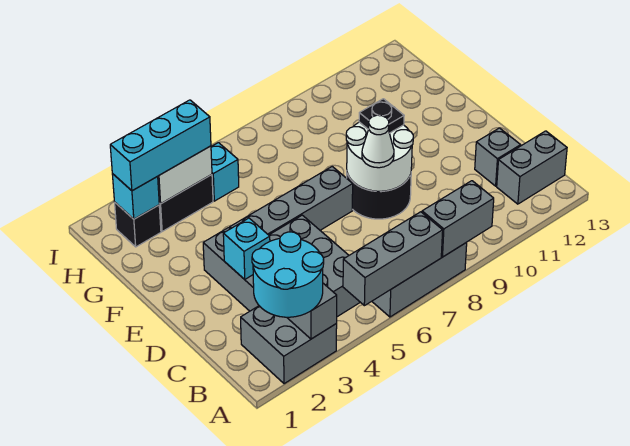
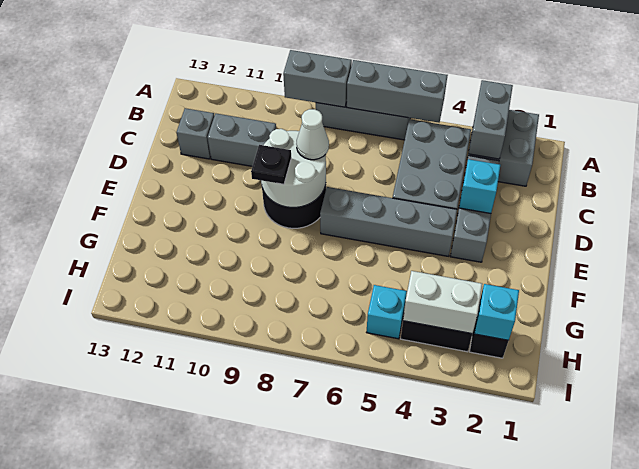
cyan 2x2 round brick [252,232,324,317] -> none
grey 1x2 brick [497,131,567,204] -> grey 1x2 brick moved to [208,113,276,166]
cyan 1x3 brick [110,100,211,191] -> none

